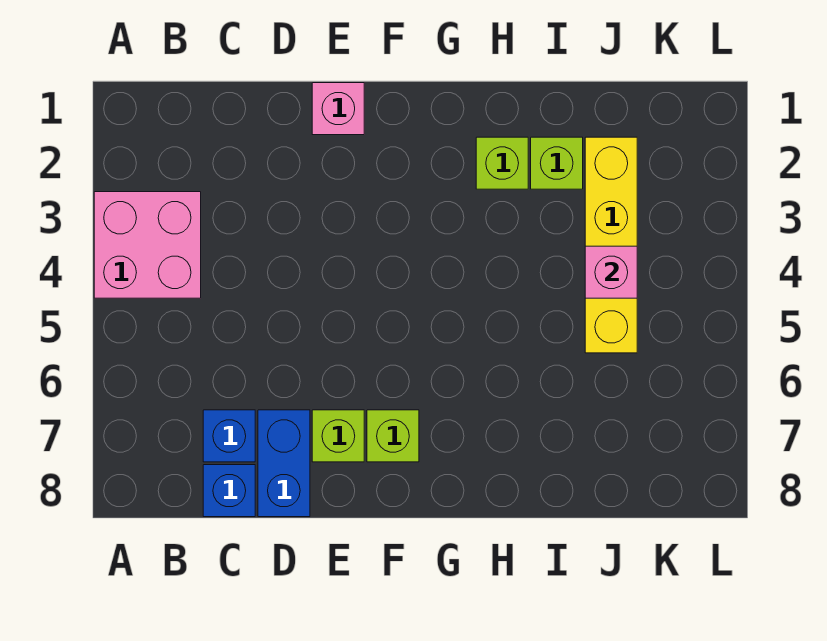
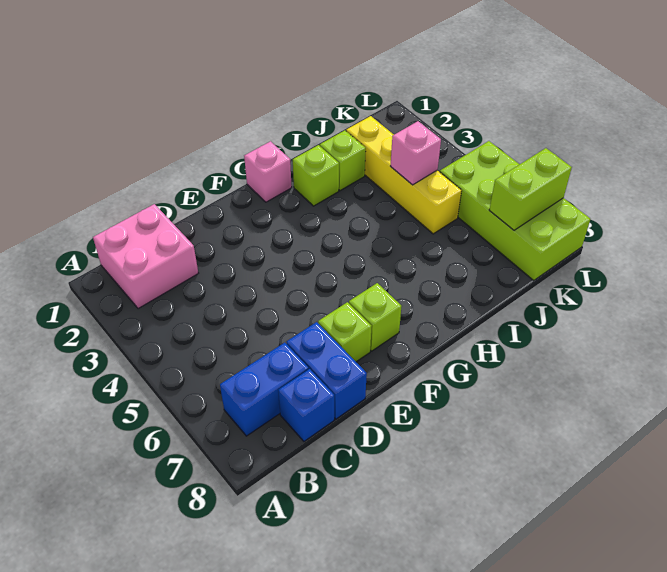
pink 2x2 brick [94,192,201,298] -> pink 2x2 brick moved to [93,204,198,309]
blue 1x1 brick [203,410,255,462] -> blue 1x2 brick [220,343,309,436]
pink 1x1 brick [312,83,364,135] -> pink 1x1 brick moved to [244,141,292,202]
none -> lime 2x4 brick [440,141,590,281]
none -> lime 1x2 brick [489,148,572,230]

